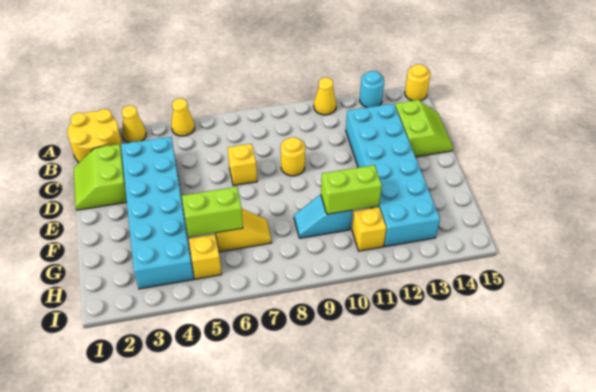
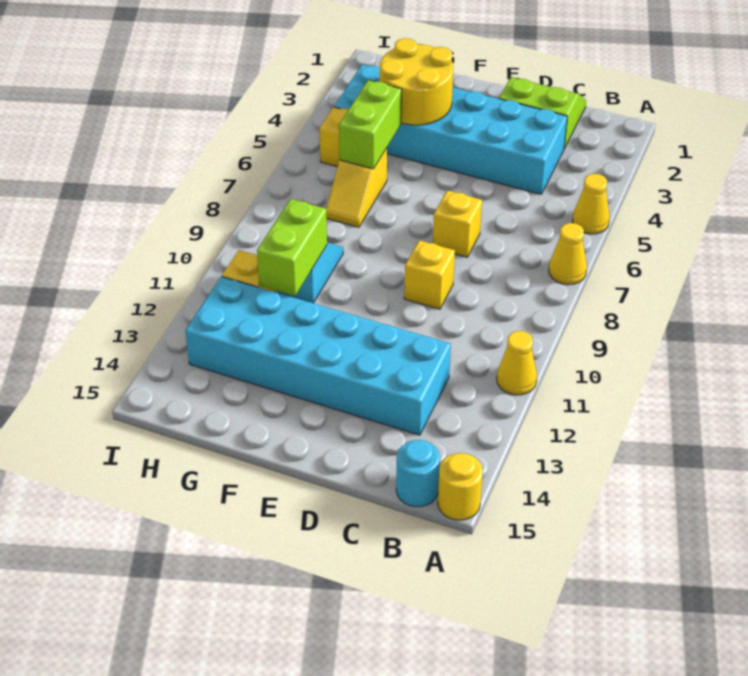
yellow 2x2 round brick [67,109,122,162] -> yellow 2x2 round brick moved to [380,38,453,125]
yellow 1x1 cone [122,105,146,143] -> yellow 1x1 cone moved to [549,223,587,285]
cyan 1x1 round brick [360,71,384,107] -> cyan 1x1 round brick moved to [396,440,440,507]
lime 2x2 slope [395,100,453,157] -> none
yellow 1x1 round brick [281,137,305,176] -> yellow 1x1 brick [404,240,455,309]

